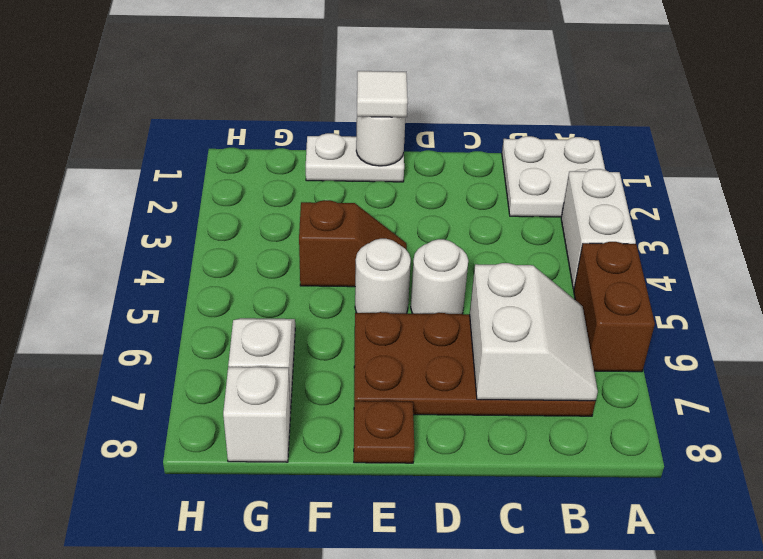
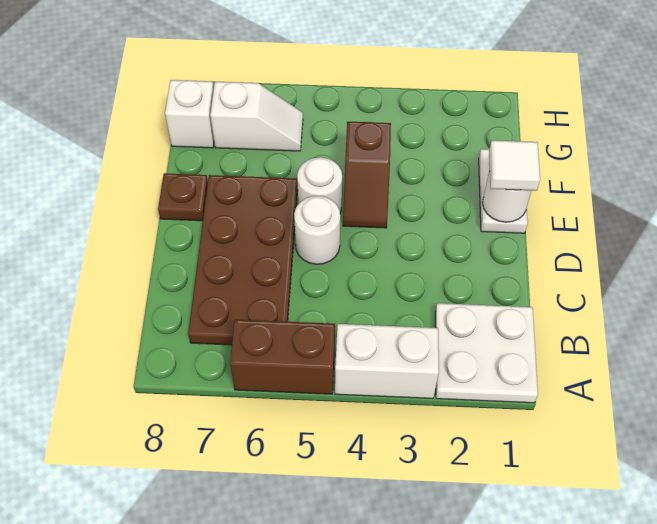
white 2x2 slope [470,263,598,401] -> none

